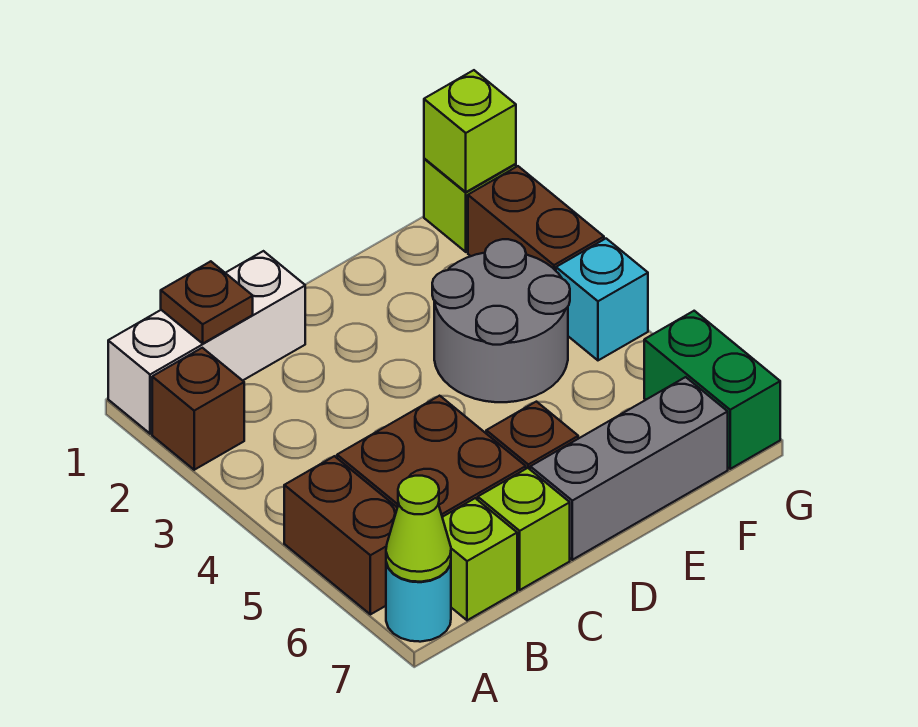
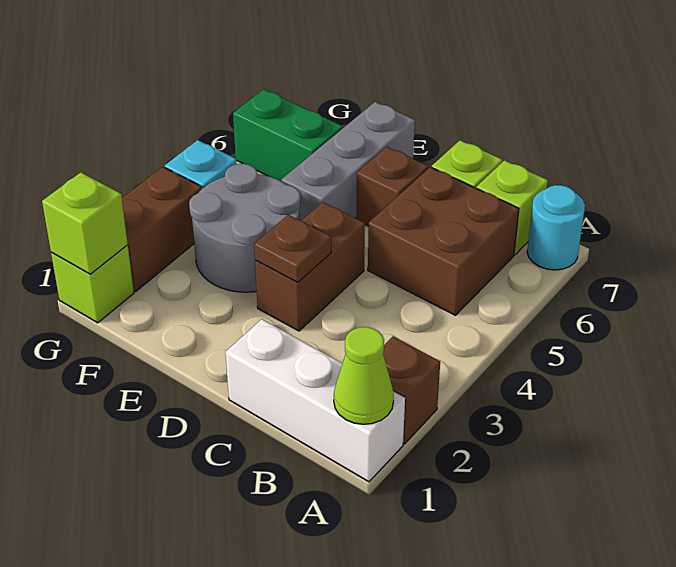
brown 1x2 brick [284,456,397,614] -> brown 1x2 brick moved to [255,202,365,331]
lime 1x1 cone [386,476,451,582] -> lime 1x1 cone moved to [334,327,394,424]
brown 1x1 plate [161,261,253,343] -> brown 1x1 plate moved to [254,215,331,282]
grey 1x3 brick [530,377,728,560] -> grey 1x3 brick turned to [281,102,415,221]
green 1x2 brick [644,311,780,469] -> green 1x2 brick turned to [233,89,343,182]

